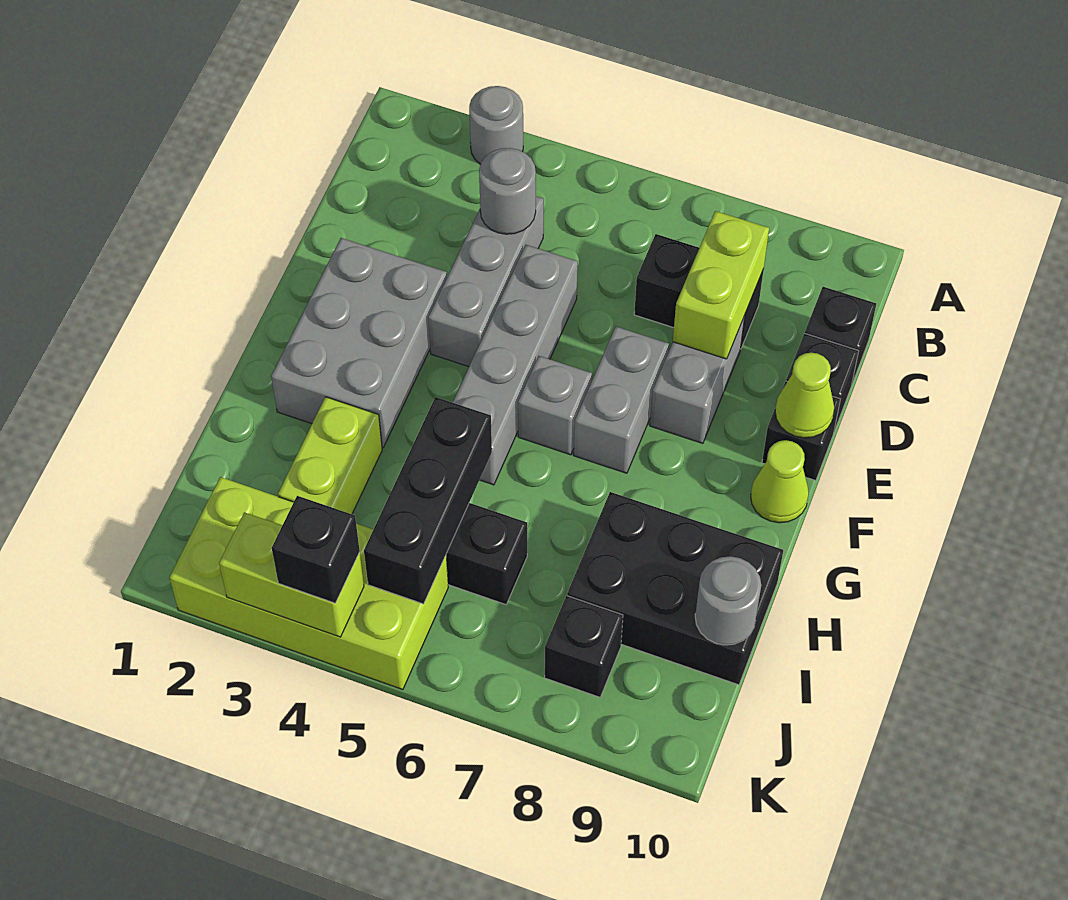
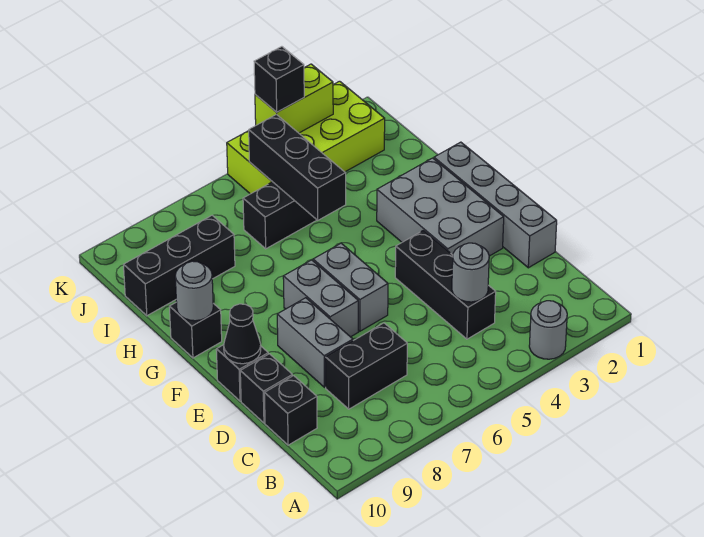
grey 1x3 brick [428,196,544,367] -> black 1x3 brick [395,230,496,339]
lime 1x2 brick [673,211,769,359] -> none
grey 1x4 brick [453,245,578,485] -> grey 1x4 brick moved to [434,142,557,268]
lime 1x1 cone [775,353,834,438] -> black 1x1 cone [224,304,261,364]
grey 1x1 brick [518,356,592,455] -> grey 1x2 brick [313,243,388,331]
lime 1x1 cone [751,440,809,523] -> none
lime 1x2 brick [278,397,382,514] -> none
black 2x3 brick [567,492,783,685] -> black 1x3 brick [124,216,235,316]
grey 1x1 round brick [695,556,761,645] -> grey 1x1 round brick moved to [175,261,213,321]
black 1x1 brick [545,596,623,697] -> black 1x1 brick moved to [169,302,222,358]

